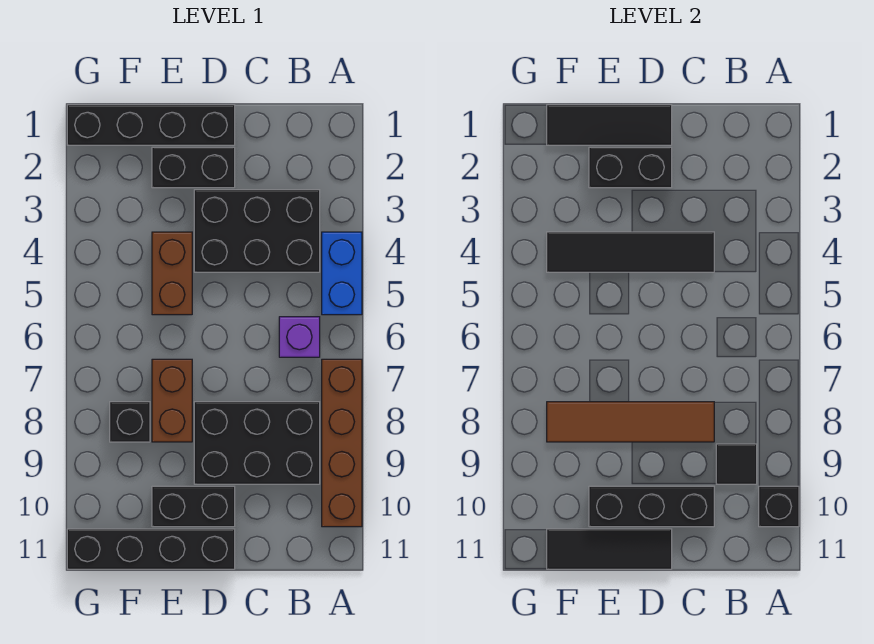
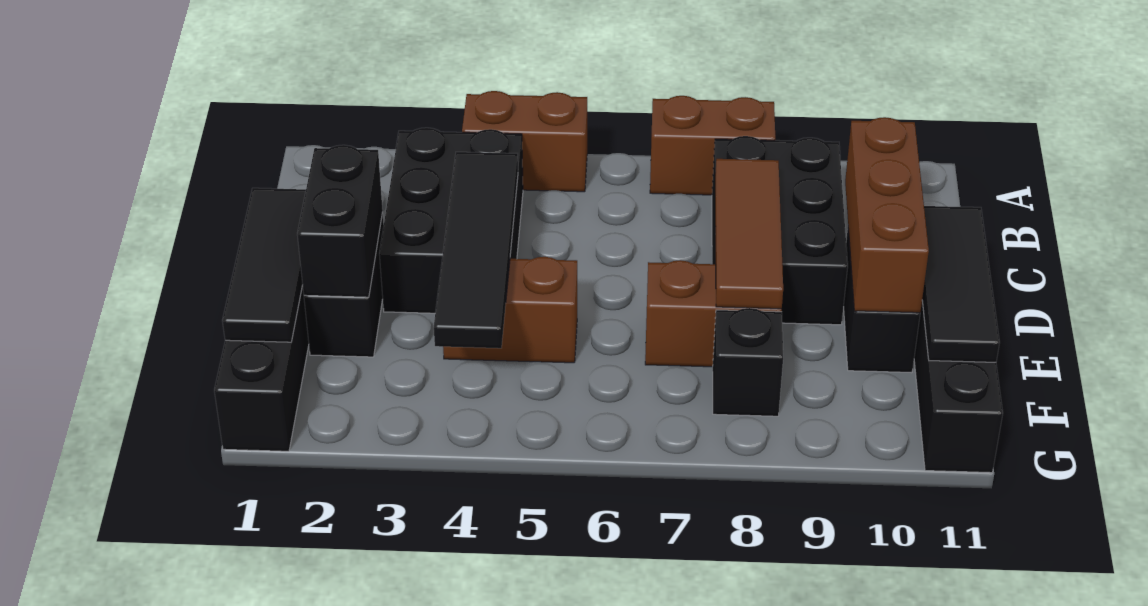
blue 1x2 brick [322,232,362,315] -> brown 1x2 brick [462,91,587,192]
brown 1x4 brick [322,359,362,527] -> brown 1x2 brick [650,96,775,195]
black 1x1 brick [759,486,799,527] -> none
purple 1x1 brick [279,317,320,357] -> none
black 1x1 tile [716,444,757,484] -> none
brown 1x4 tile [547,402,714,442] -> brown 1x3 tile [715,159,783,309]
black 1x3 brick [589,486,714,527] -> brown 1x3 brick [845,117,929,313]

